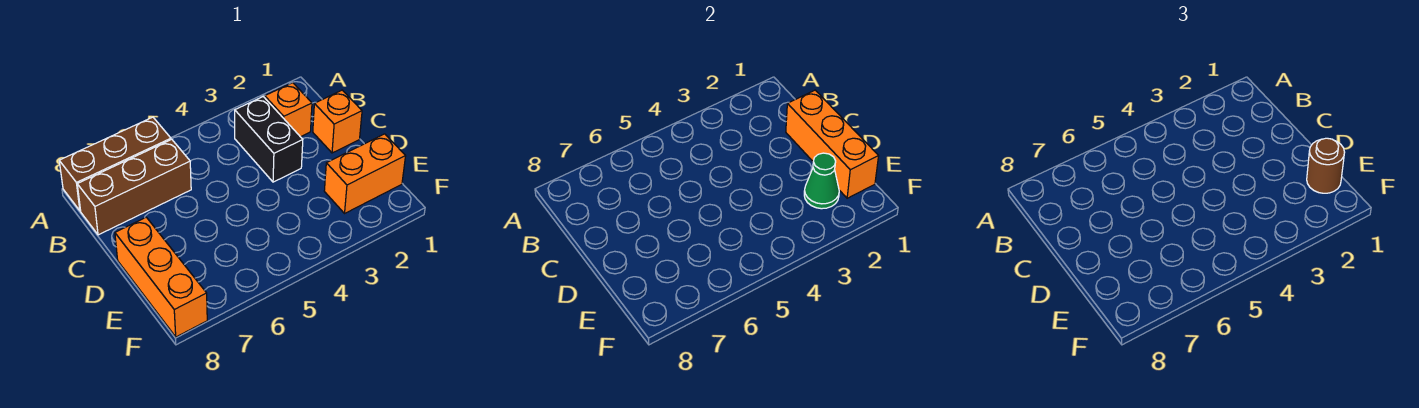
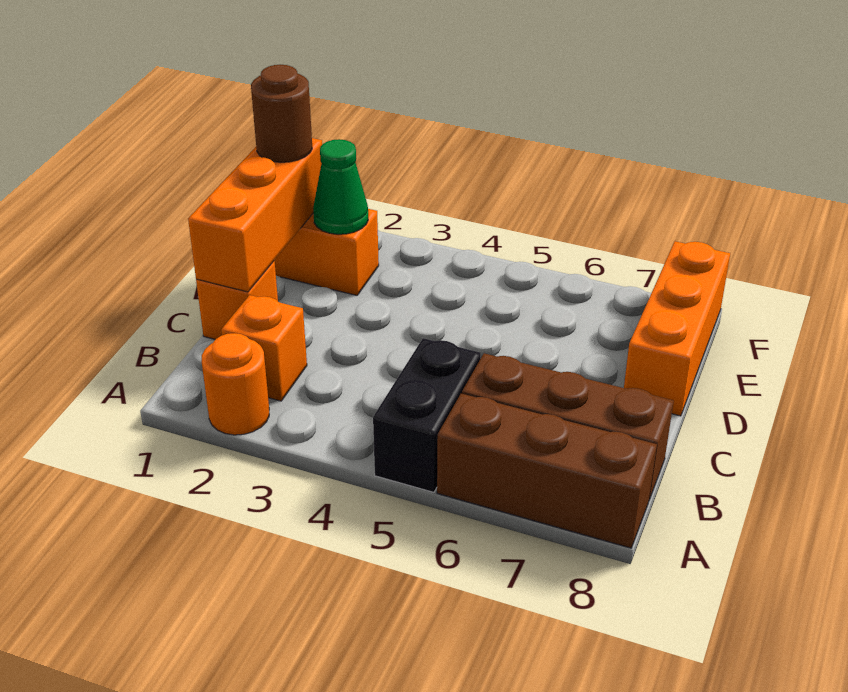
none -> orange 1x1 round brick [202,333,269,435]
black 1x2 brick [235,97,303,182] -> black 1x2 brick moved to [373,338,481,492]

